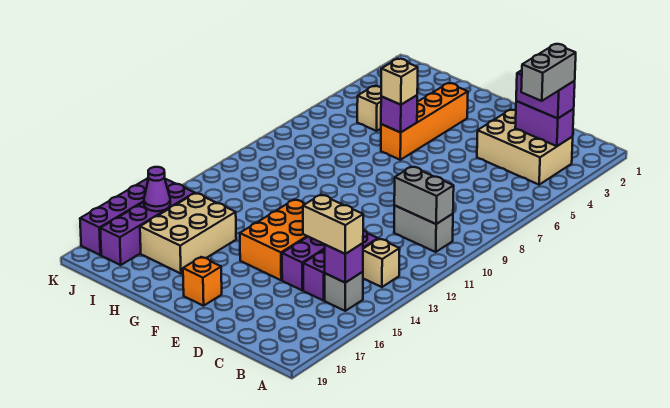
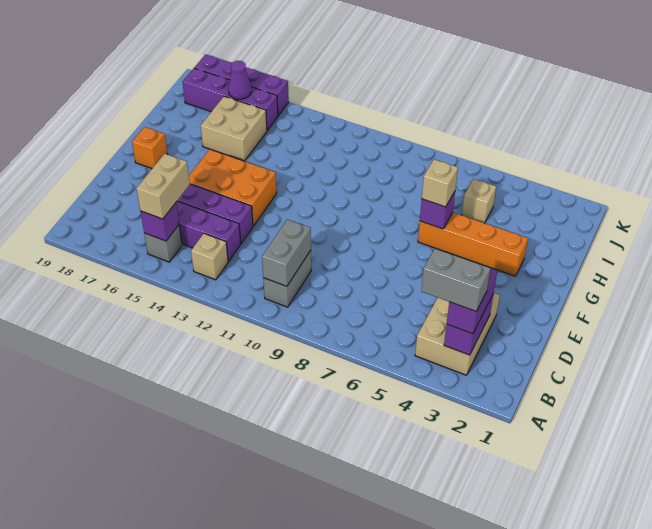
tan 2x3 brick [140,193,236,273] -> tan 2x2 brick [201,96,267,161]

